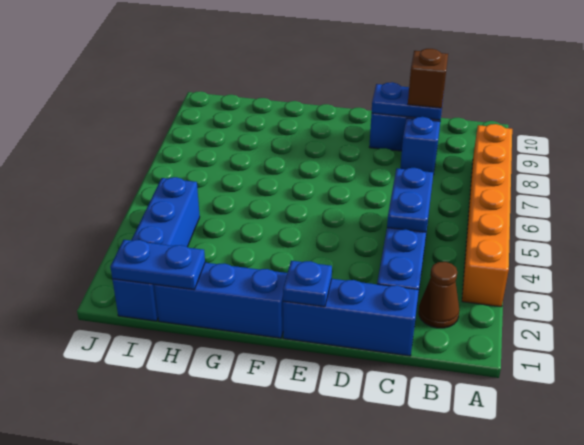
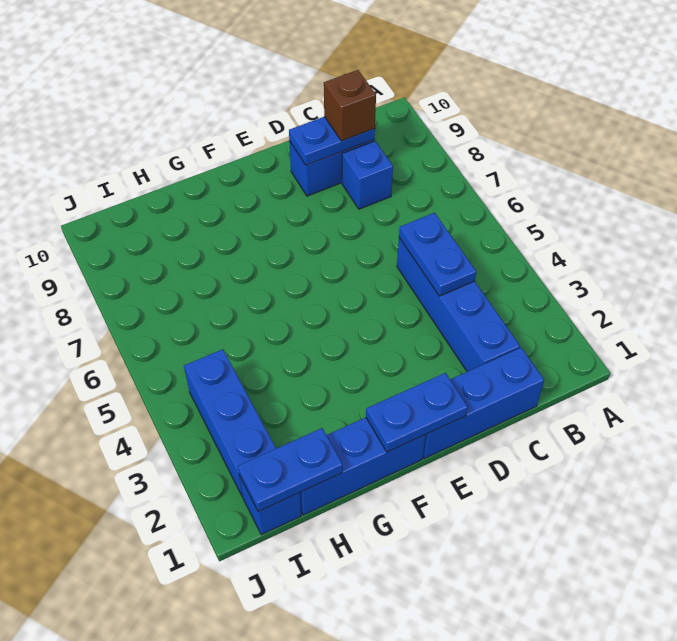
orange 1x6 brick [462,124,512,307] -> none
brown 1x1 cone [419,262,459,328] -> none
blue 1x1 plate [283,261,332,307] -> blue 1x2 plate [366,373,468,452]

